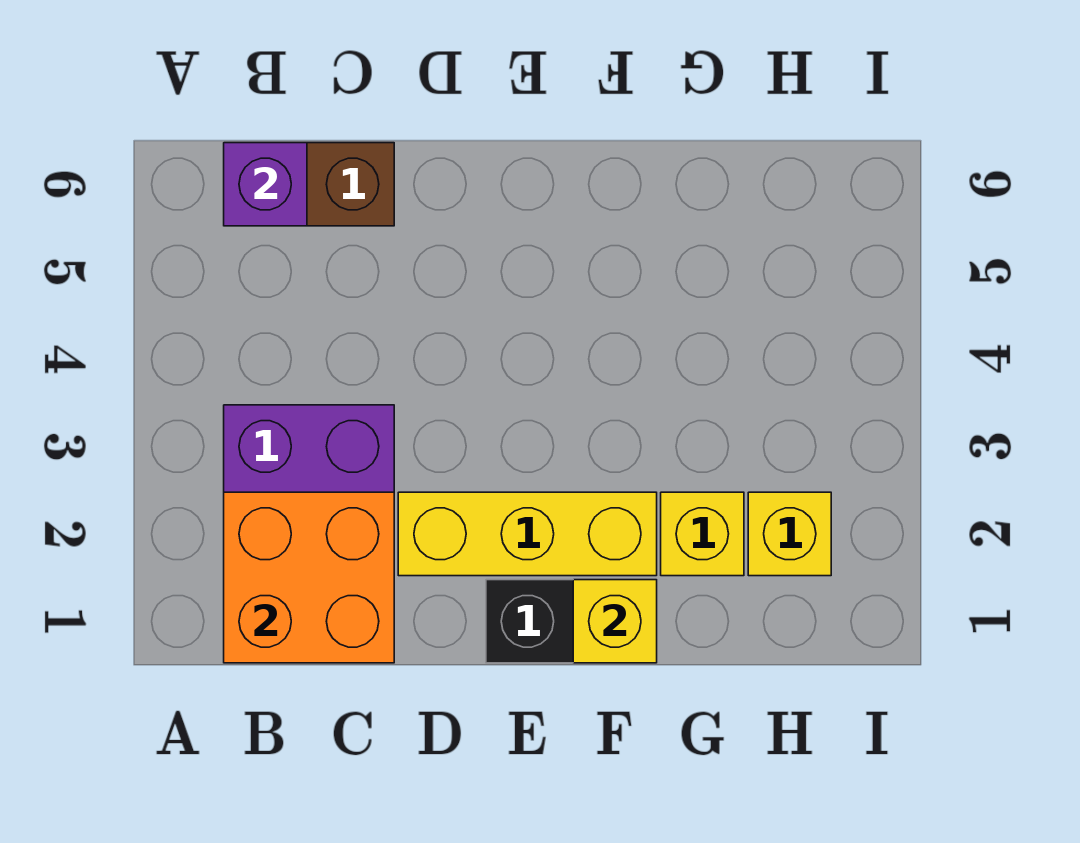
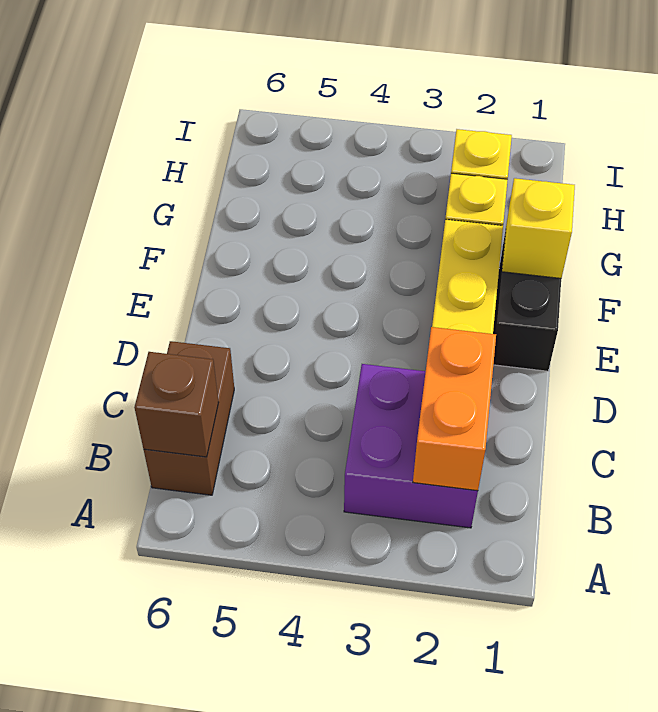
orange 2x2 brick [224,492,394,663] -> orange 1x2 brick [413,327,496,491]
purple 1x1 brick [224,143,307,226] -> brown 1x1 brick [134,352,219,457]

